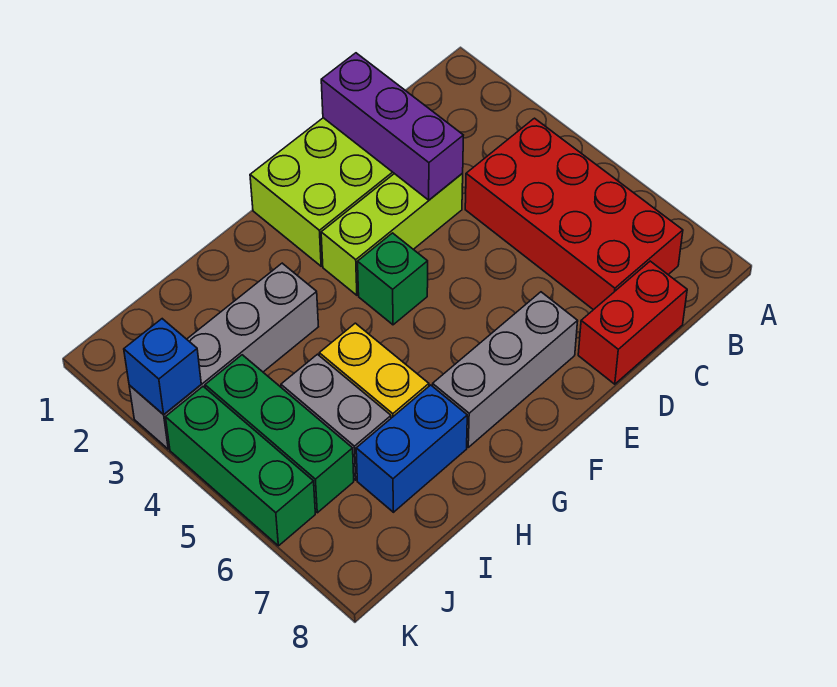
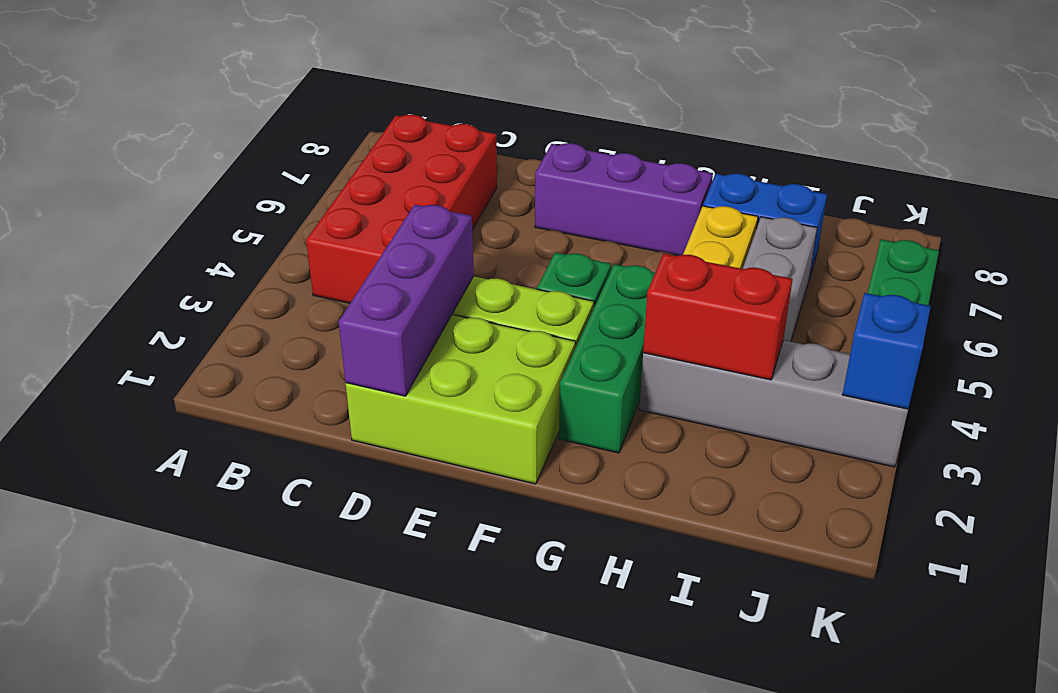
red 1x2 brick [578,261,687,384] -> red 1x2 brick moved to [643,254,792,380]
grey 1x3 brick [433,292,578,447] -> purple 1x3 brick [535,143,713,256]
green 1x3 brick [205,355,354,513] -> green 1x3 brick moved to [559,264,655,453]

